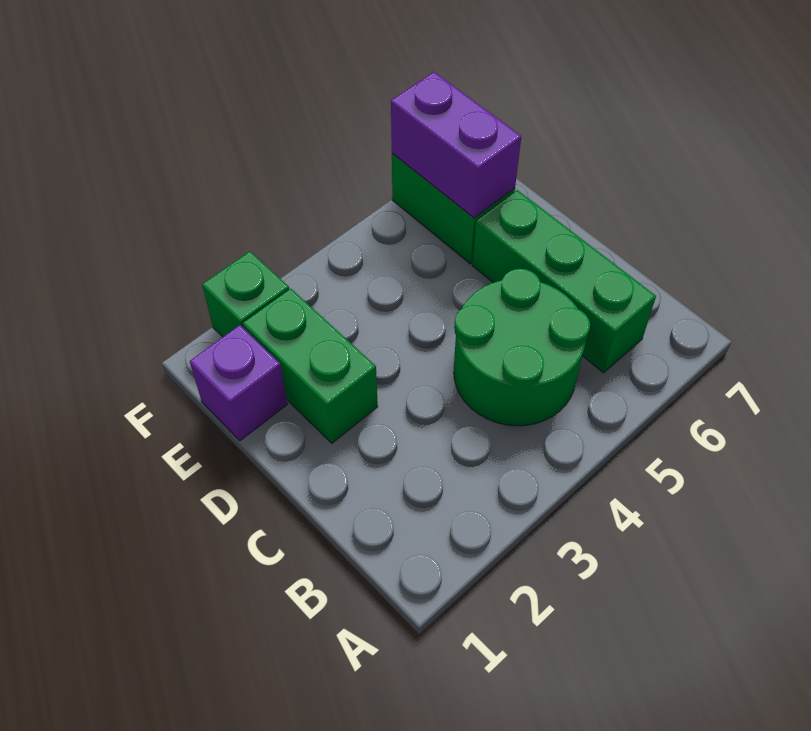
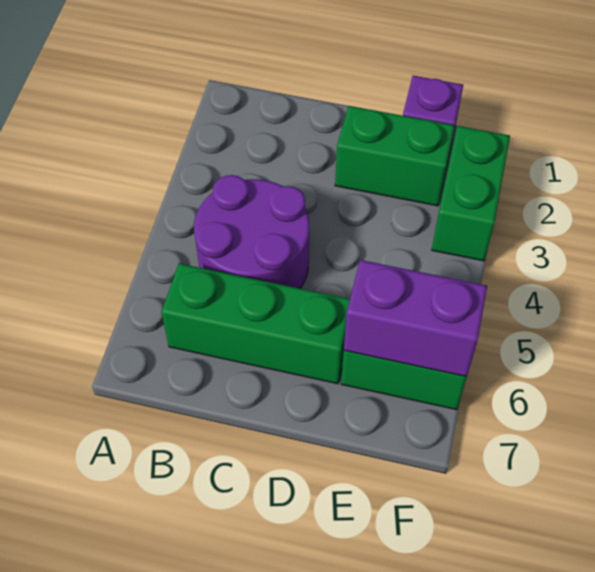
green 2x2 round brick [454,269,590,426] -> purple 2x2 round brick [194,175,309,288]
green 1x1 brick [202,251,289,337] -> green 1x2 brick [432,126,510,261]

